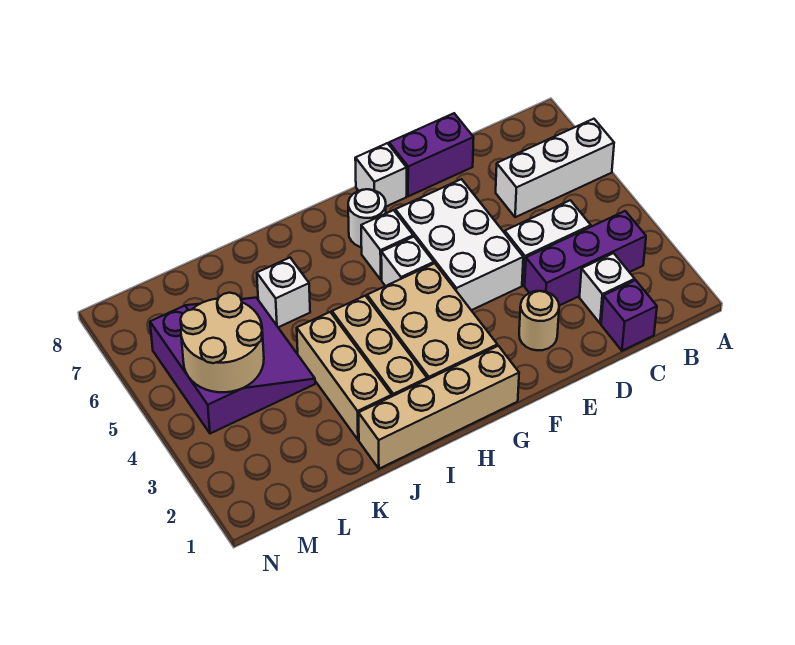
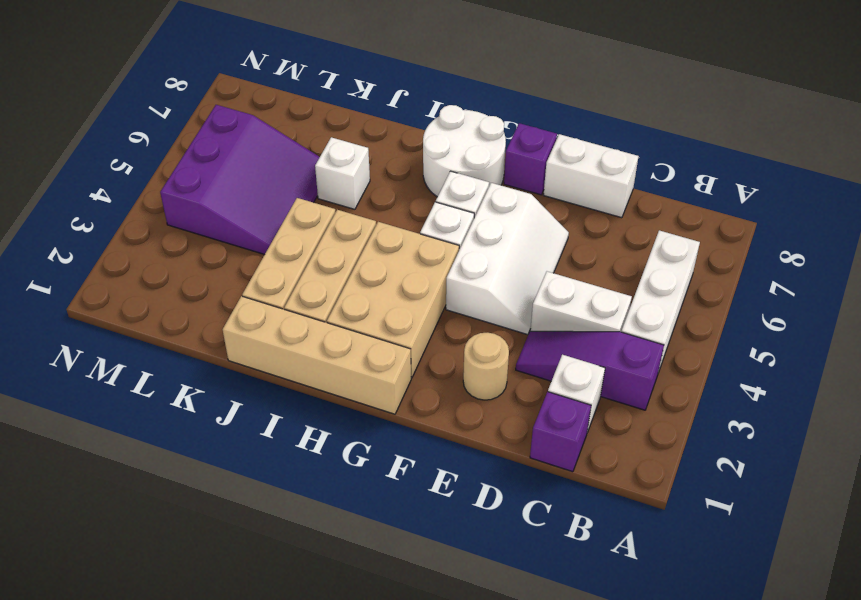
white 1x3 brick [496,119,614,217] -> white 1x3 brick turned to [621,230,700,373]
purple 1x3 brick [525,211,646,306] -> purple 1x3 slope [516,331,664,410]
purple 1x2 brick [389,113,474,196] -> white 1x2 brick [544,134,639,218]
white 2x3 brick [395,179,523,310] -> white 2x3 slope [446,183,569,335]
white 1x1 brick [355,143,407,206] -> purple 1x1 brick [504,123,557,195]
white 1x1 round brick [348,189,386,247] -> white 2x2 round brick [423,105,506,197]
tan 2x2 round brick [180,293,264,392] -> none

